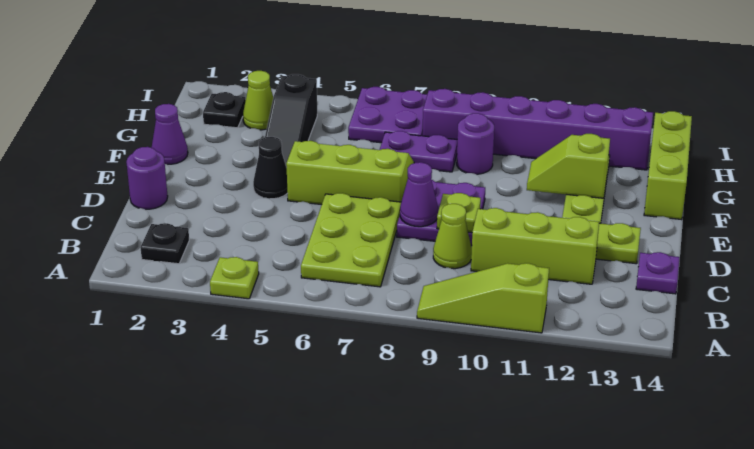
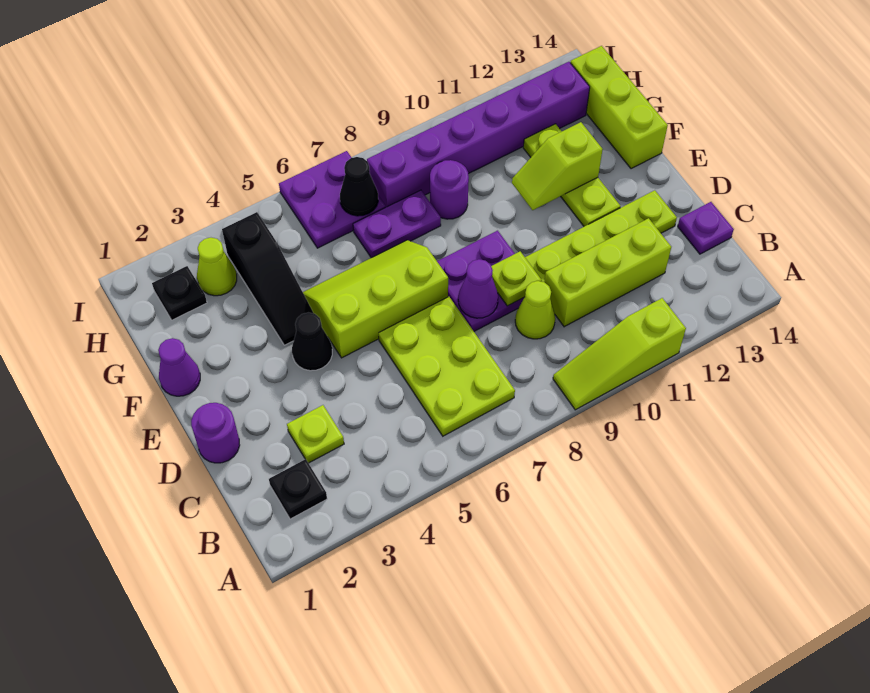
lime 1x1 plate [210,257,259,299] -> lime 1x1 plate moved to [287,405,344,463]
none -> black 1x1 cone [340,157,378,216]

